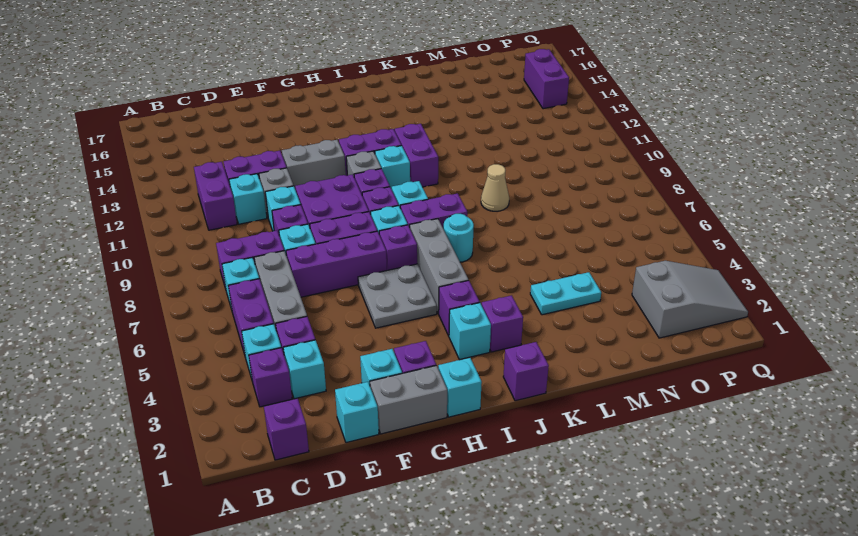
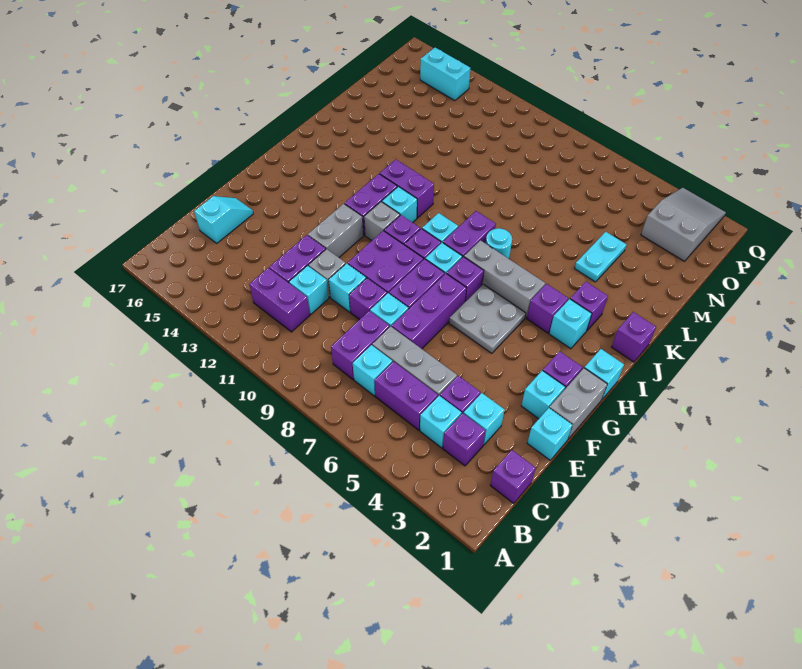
none -> cyan 1x2 slope [194,196,253,243]
tan 1x1 cone [481,164,509,211] -> none
purple 1x2 brick [524,49,569,109] -> cyan 1x2 brick [420,48,470,101]

